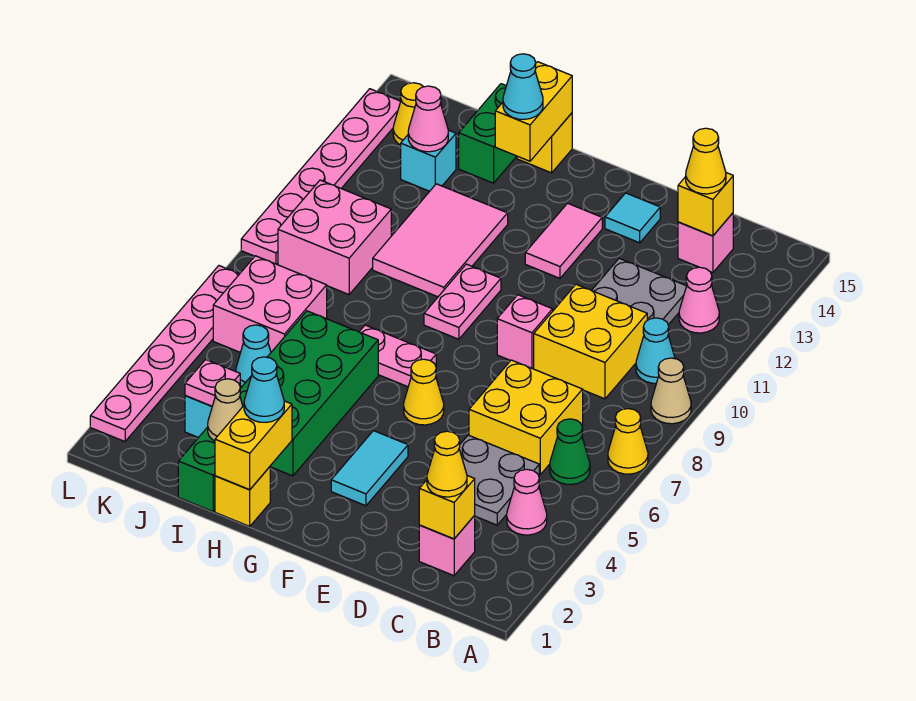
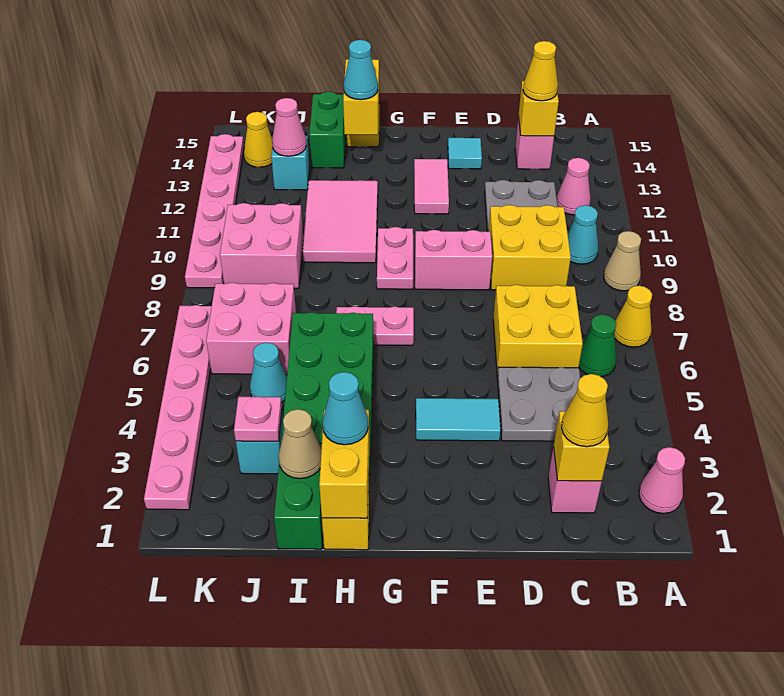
pink 1x1 cone [507,469,547,535] -> pink 1x1 cone moved to [639,447,685,514]
pink 1x1 brick [497,295,553,369] -> pink 1x2 brick [415,230,492,290]
cyan 1x2 tile [331,431,408,506] -> cyan 1x2 tile turned to [416,398,501,441]
yellow 1x1 cone [404,359,444,425] -> none

